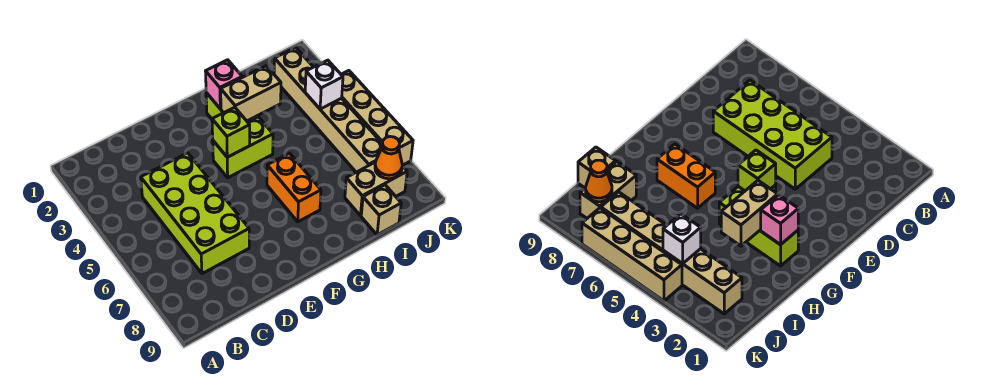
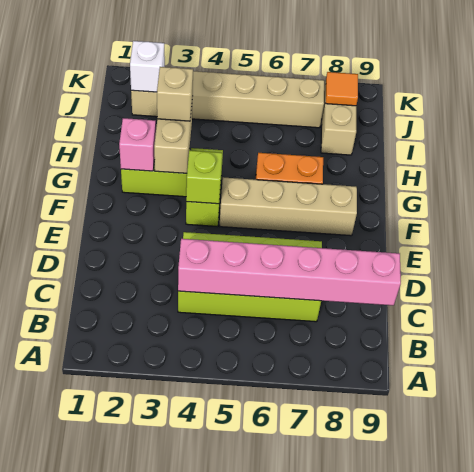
none -> pink 1x6 brick [178,239,401,305]
tan 1x1 brick [361,185,401,235] -> tan 1x1 brick moved to [157,67,193,121]
white 1x1 brick [305,60,343,109] -> white 1x1 brick moved to [130,41,165,92]
orange 1x1 cone [375,137,402,179] -> orange 1x1 tile [326,72,358,106]
tan 1x4 brick [341,71,413,165] -> tan 1x4 brick moved to [220,177,357,236]

